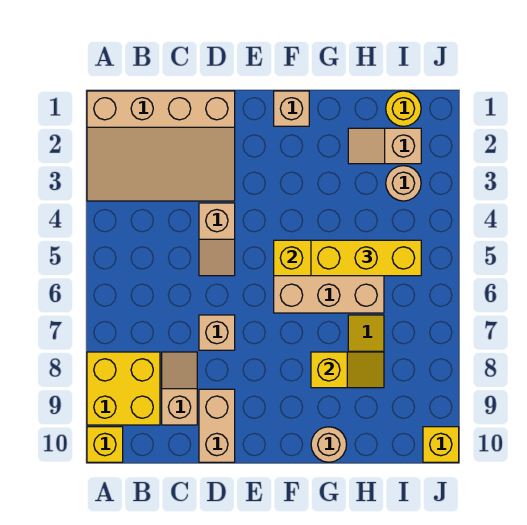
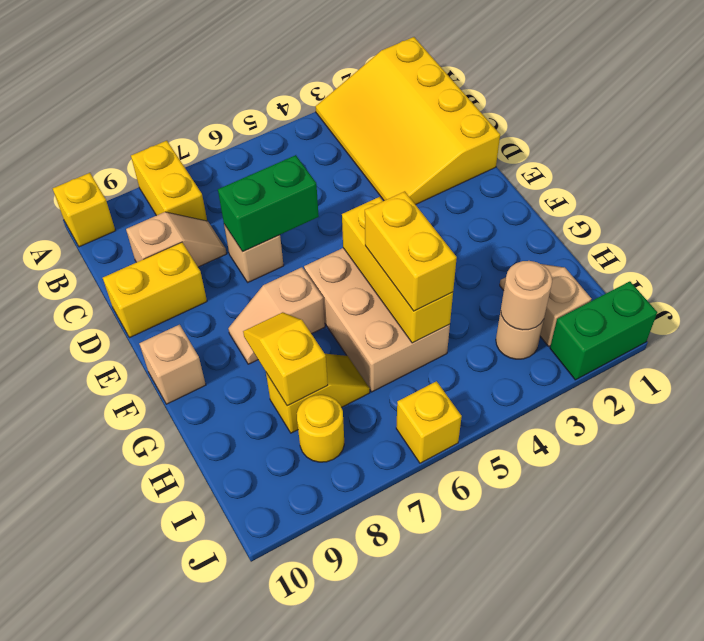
tan 3x4 slope [87,91,235,201] -> yellow 3x4 slope [316,37,500,205]
yellow 2x2 brick [87,352,160,425] -> yellow 1x2 brick [131,141,207,221]
tan 1x2 slope [199,203,235,276] -> tan 1x2 slope moved to [228,267,325,364]
none -> green 1x2 brick [218,155,319,252]
tan 1x2 brick [199,389,235,462] -> yellow 1x2 brick [103,242,207,338]
tan 1x1 brick [274,91,309,126] -> tan 1x1 brick moved to [139,325,206,404]
yellow 1x3 brick [311,240,421,276] -> yellow 1x2 brick [365,191,457,311]
yellow 1x2 slope [311,352,384,388] -> yellow 1x2 slope turned to [243,312,328,406]
tan 1x1 round brick [311,427,347,462] -> tan 1x1 round brick moved to [501,261,552,330]
yellow 1x1 round brick [386,91,421,126] -> yellow 1x1 round brick moved to [297,395,344,462]
none -> green 1x2 brick [550,281,657,380]
yellow 1x1 brick [423,427,459,462] -> yellow 1x1 brick moved to [396,381,462,463]

